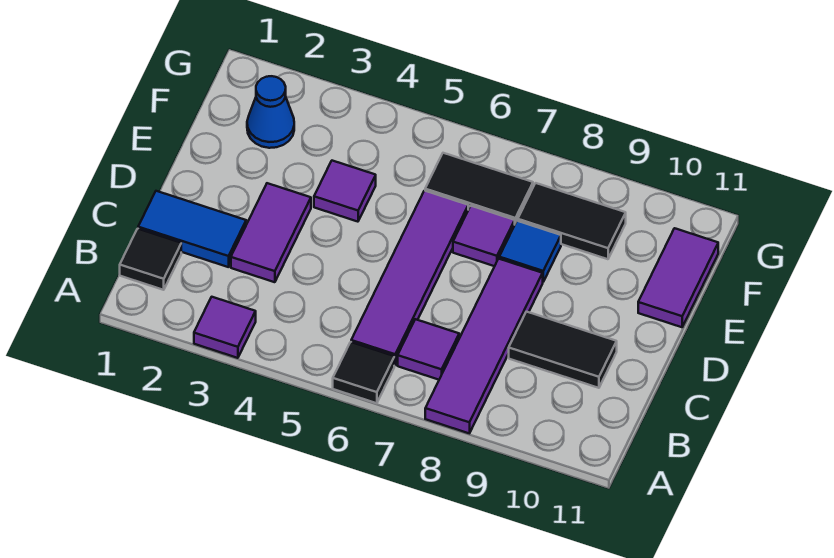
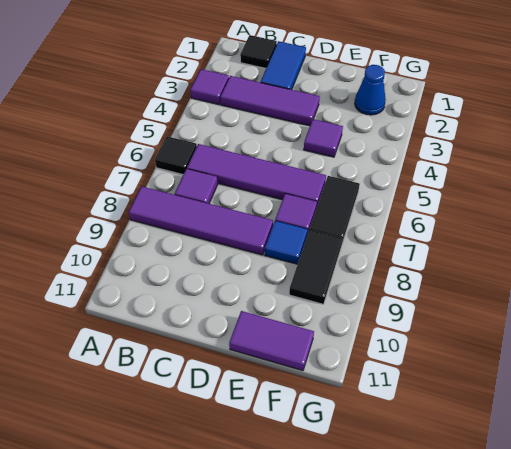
purple 1x2 tile [231,183,311,282] -> purple 1x3 tile [220,76,320,126]
black 1x2 tile [509,312,617,388] -> none

